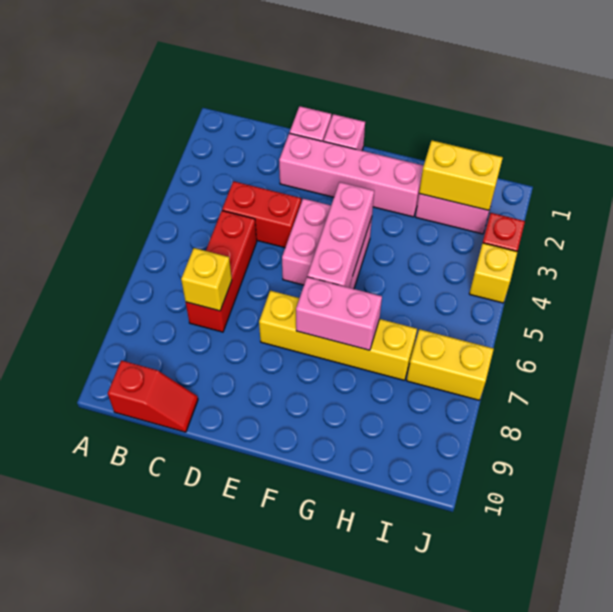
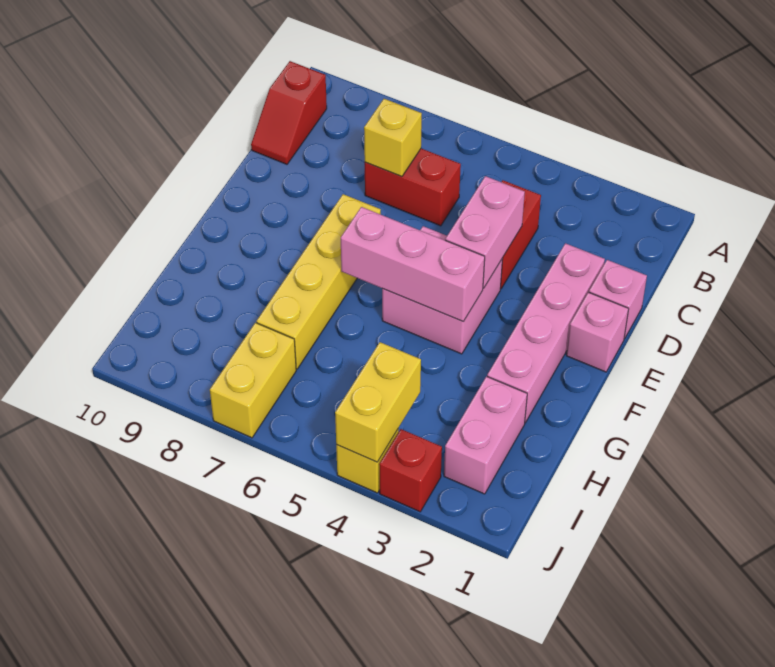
red 1x3 brick [186,211,257,332] -> red 1x2 brick [365,149,461,226]
pink 1x2 brick [296,277,382,350] -> pink 1x2 brick moved to [445,176,525,288]
yellow 1x2 brick [419,140,503,210] -> yellow 1x2 brick moved to [335,342,421,462]

